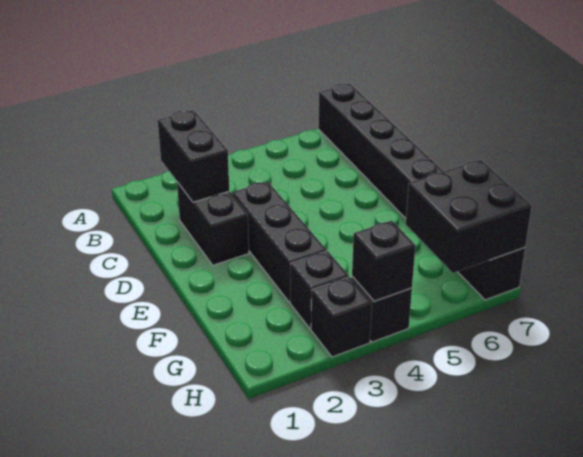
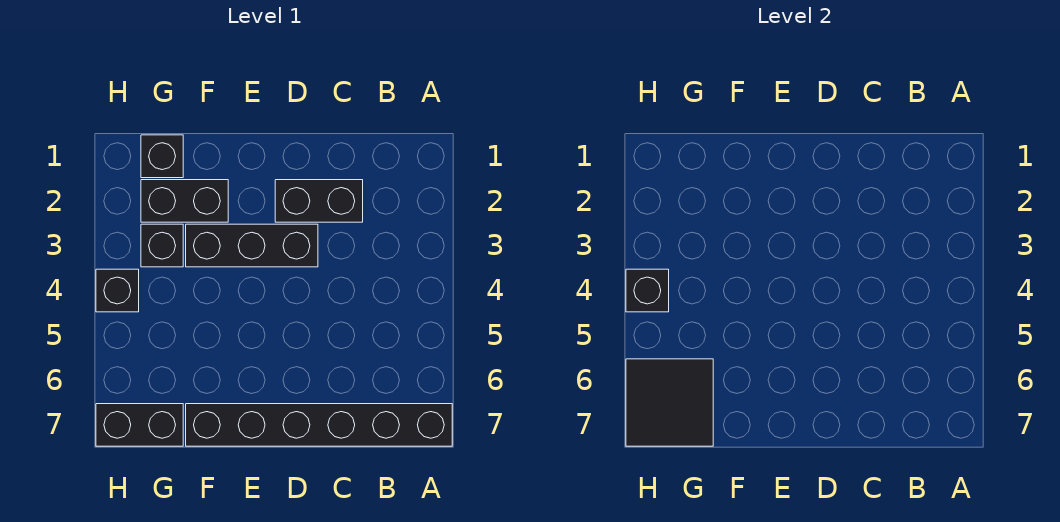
black 1x2 brick [158,110,229,202] -> black 1x2 brick moved to [141,180,228,222]
black 2x2 brick [406,160,532,273] -> black 2x2 tile [626,359,713,446]
black 1x1 brick [311,277,372,357] -> black 1x1 brick moved to [141,135,183,178]

